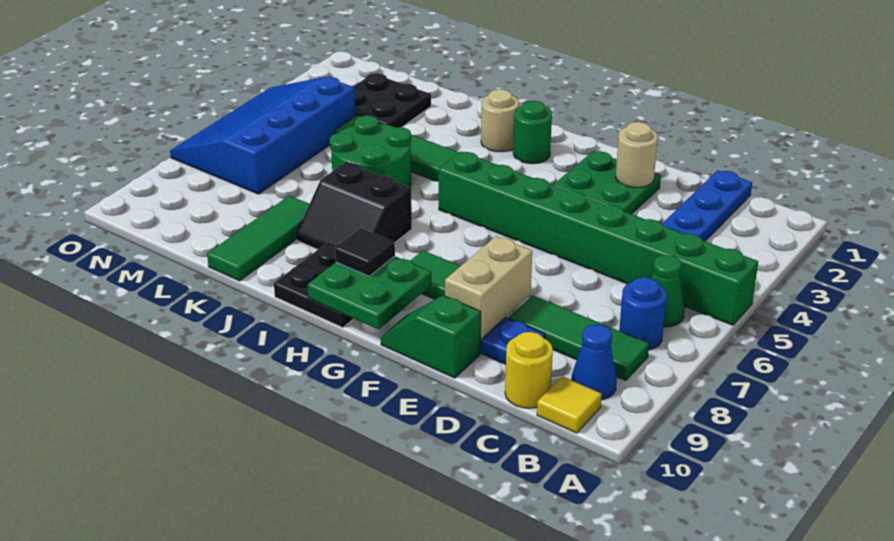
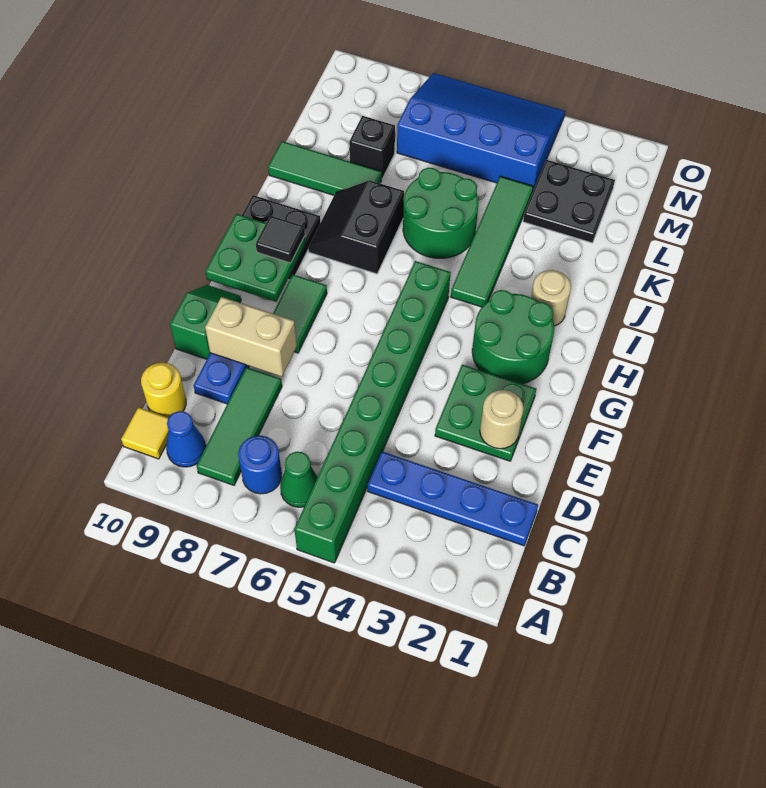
green 1x1 round brick [513,101,552,164] -> green 2x2 round brick [472,290,554,384]
none -> black 1x1 brick [349,116,395,179]

